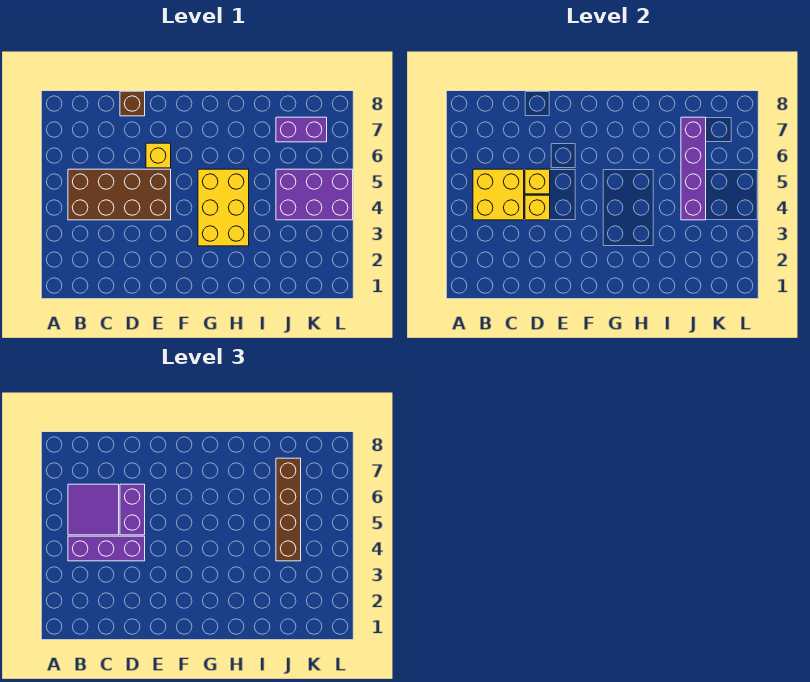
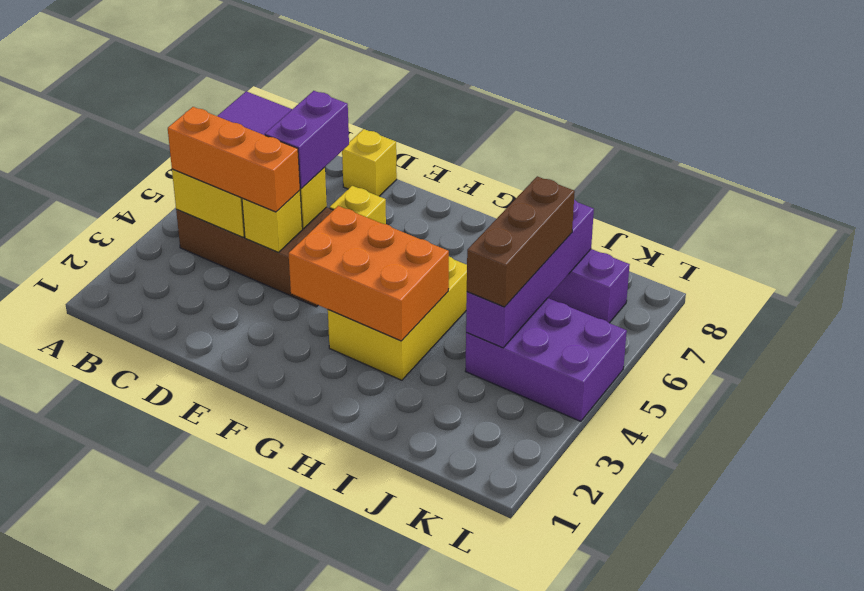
purple 1x3 brick [68,536,145,561] -> orange 1x3 brick [168,107,300,212]
brown 1x1 brick [120,91,145,116] -> yellow 1x1 brick [342,129,397,196]
none -> orange 2x3 brick [289,206,449,341]
brown 1x4 brick [276,458,301,561] -> brown 1x3 brick [467,176,575,307]

